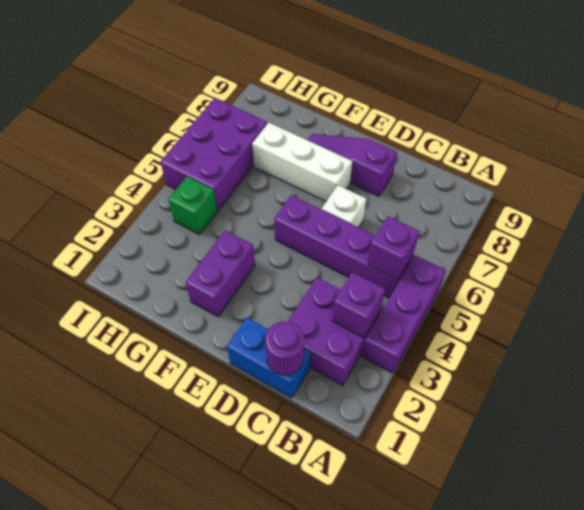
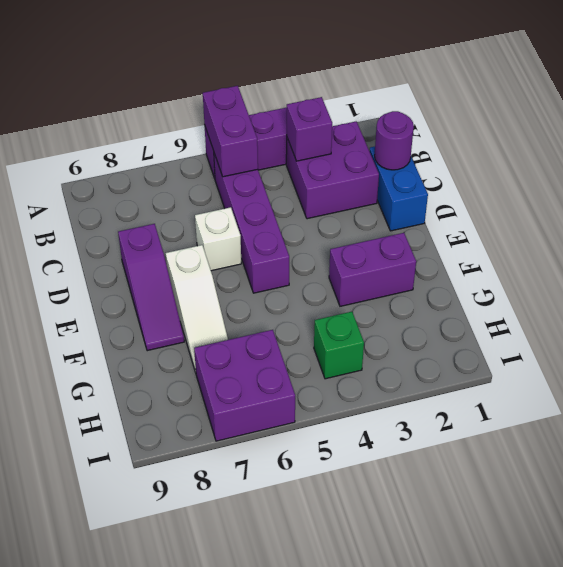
purple 1x1 brick [367,216,420,280] -> purple 1x2 brick [203,86,258,177]
white 1x3 brick [252,123,352,201] -> white 1x3 slope [166,245,228,372]
purple 2x3 brick [161,98,267,211] -> purple 2x2 brick [194,330,295,441]

